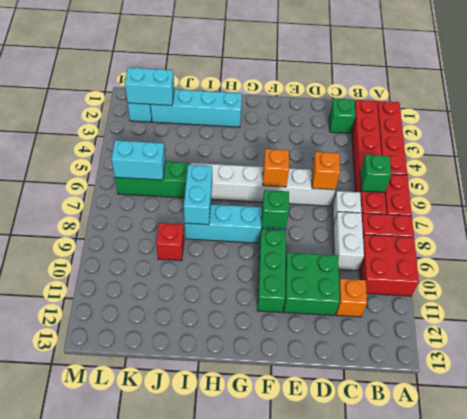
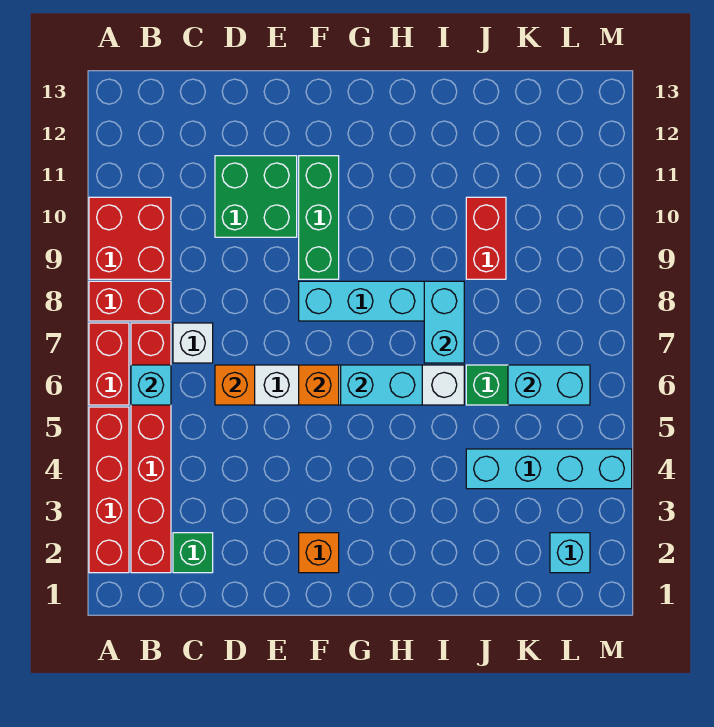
green 1x1 brick [360,155,391,193] -> cyan 1x1 brick [131,365,171,405]
white 1x2 brick [333,212,364,271] -> none
orange 1x1 brick [336,279,367,317] -> orange 1x1 brick moved to [299,533,339,573]
green 1x1 brick [262,190,289,229] -> none
cyan 1x4 brick [151,90,242,127] -> cyan 1x4 brick moved to [466,449,632,489]
red 1x1 brick [156,223,184,261] -> red 1x2 brick [466,197,506,279]
cyan 1x2 brick [125,68,174,106] -> cyan 1x2 brick moved to [341,365,422,405]

